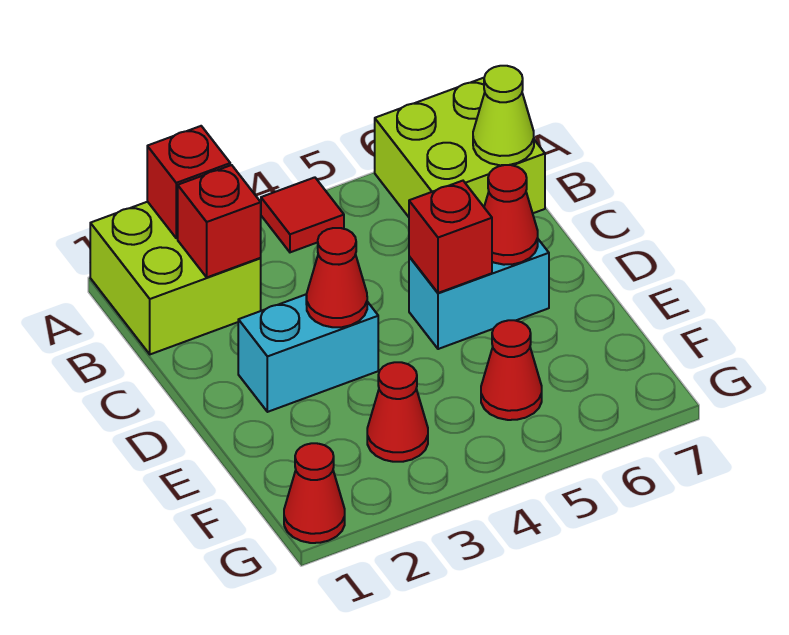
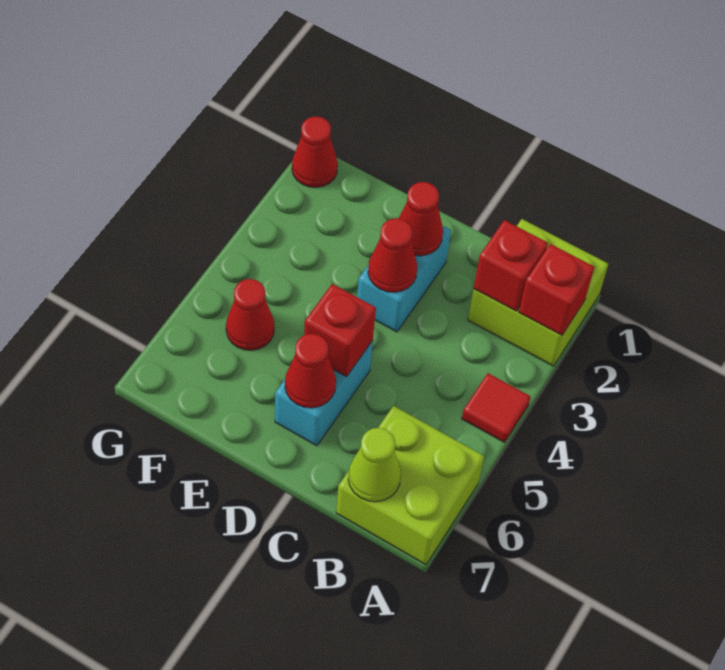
red 1x1 cone [367,362,428,462] -> red 1x1 cone moved to [398,182,443,256]

